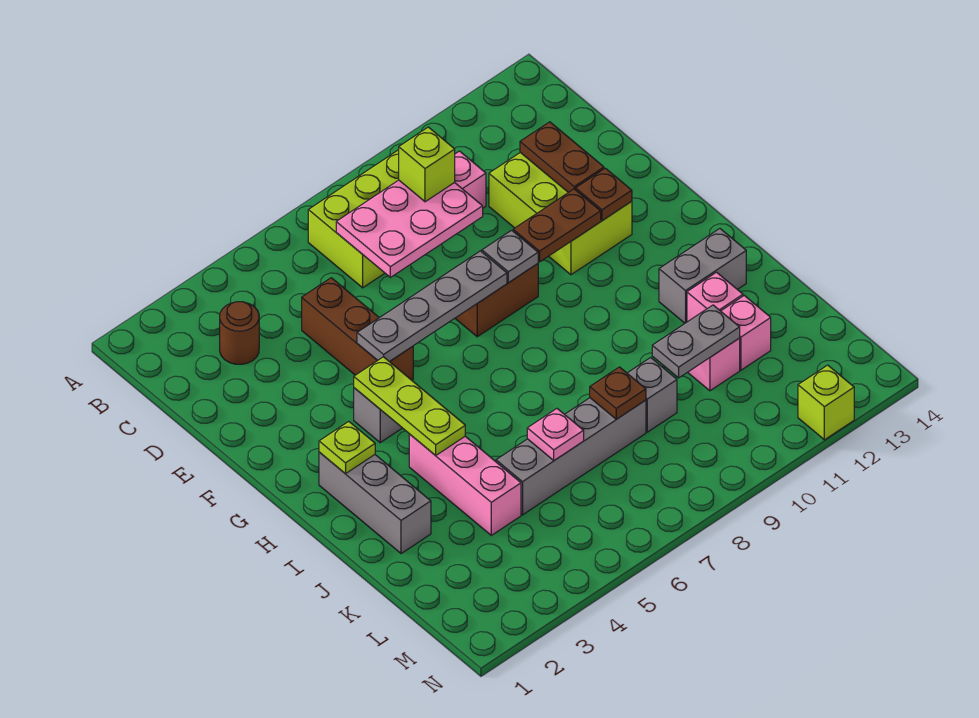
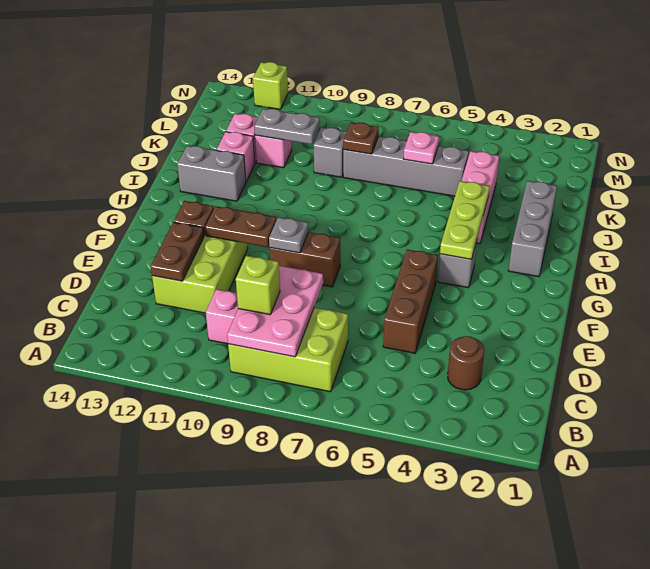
pink 2x3 plate [336,180,483,277] -> pink 2x3 plate turned to [227,266,323,357]
grey 1x4 plate [357,251,507,362] -> none
lime 1x1 plate [319,421,375,474] -> none

